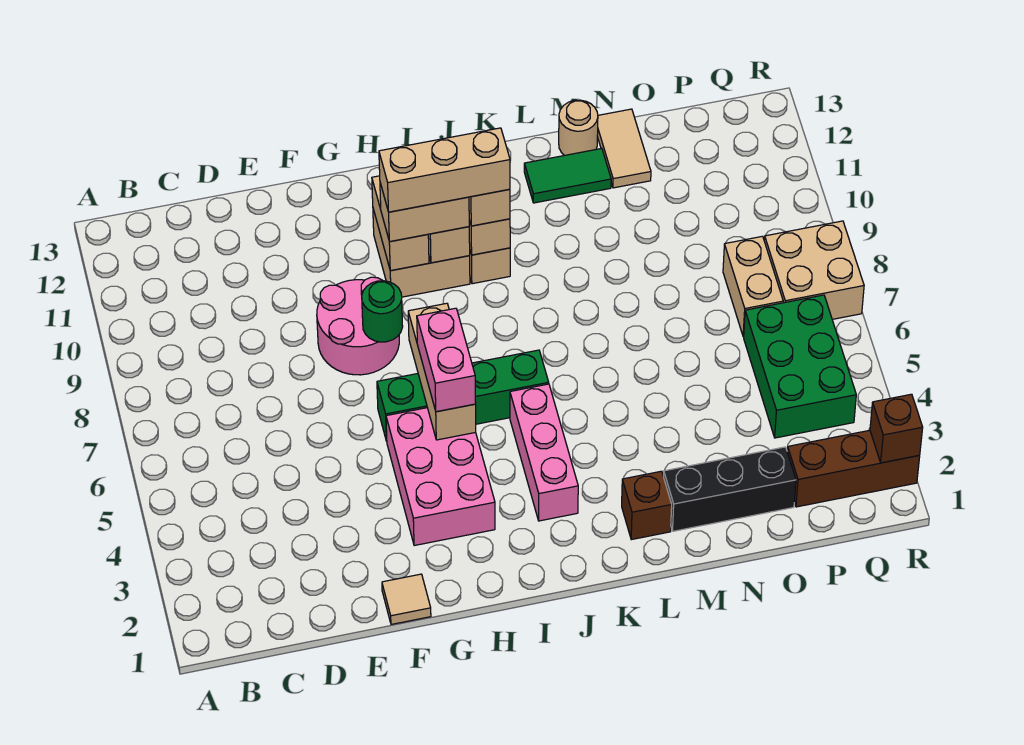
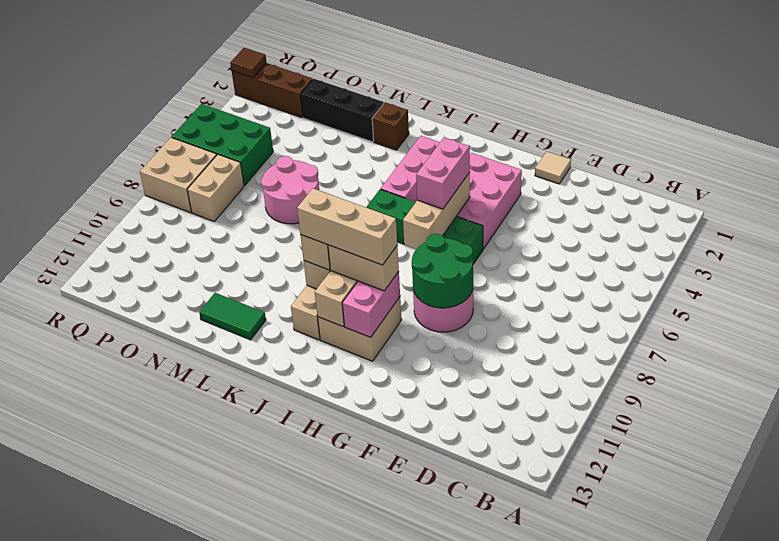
green 1x1 round brick [362,281,403,342] -> green 2x2 round brick [412,234,473,308]
tan 1x2 brick [372,176,429,271] -> pink 1x2 brick [342,271,400,337]
none -> pink 2x2 round brick [261,156,319,224]
tan 1x1 round brick [559,100,598,155] -> none
tan 1x2 tile [597,109,651,188] -> none
green 2x3 brick [744,295,856,438] -> green 2x3 brick turned to [172,104,273,186]
brown 1x1 brick [870,394,923,463] -> brown 1x1 tile [230,48,266,78]

